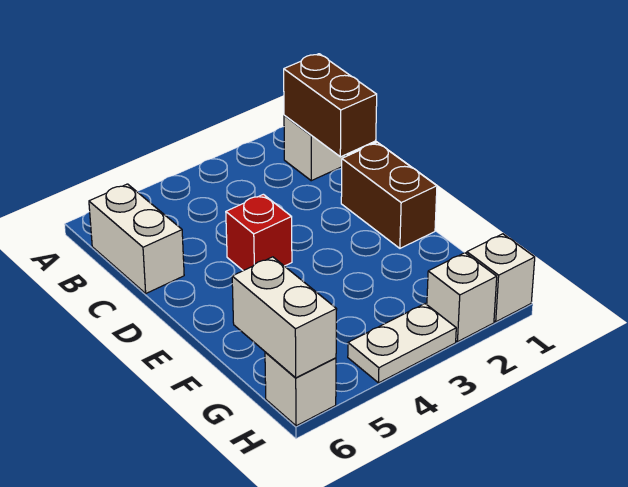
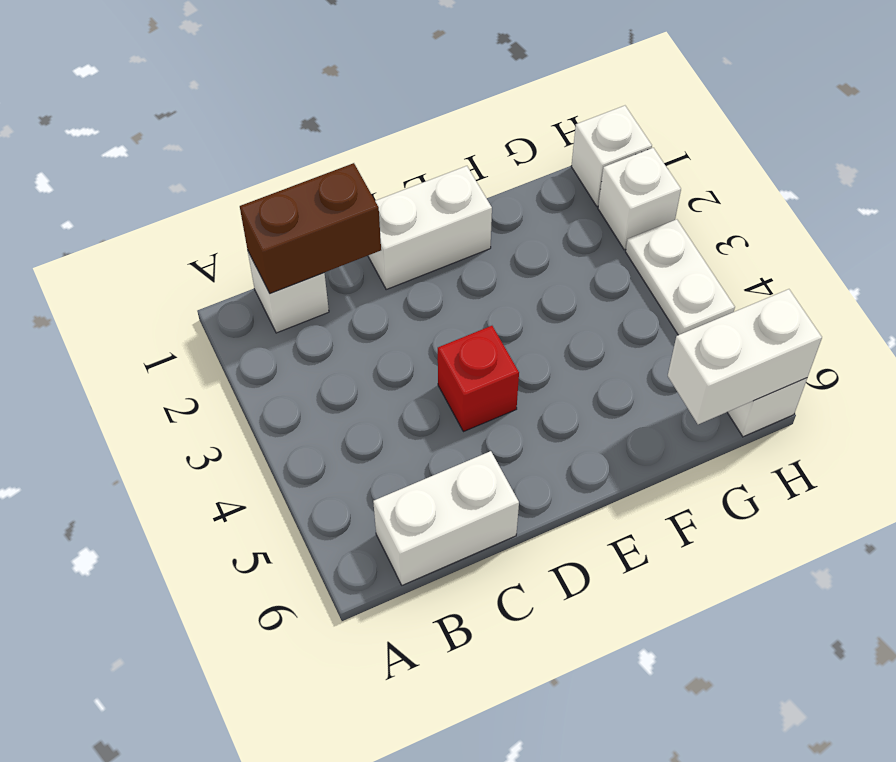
brown 1x2 brick [341,143,437,248] -> white 1x2 brick [368,166,492,289]

